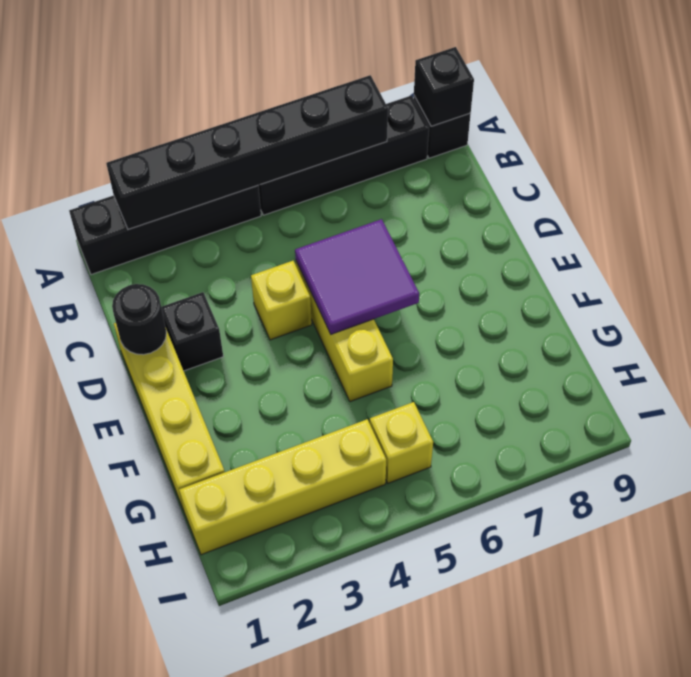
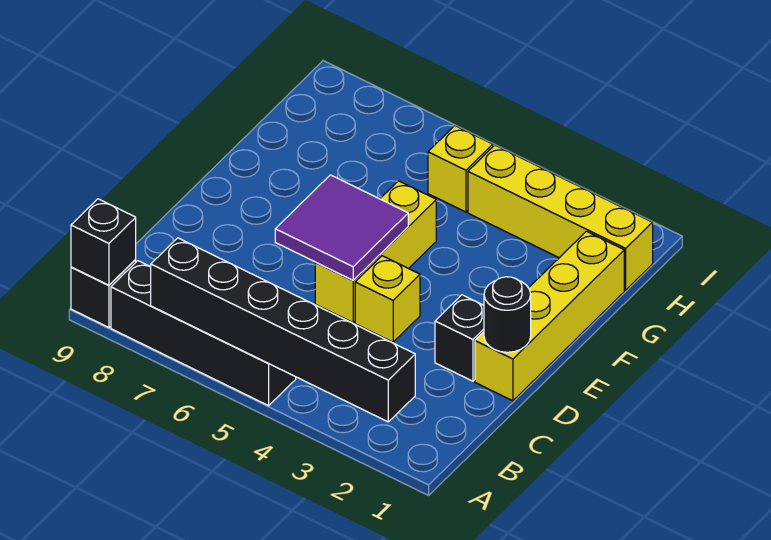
black 1x4 brick [69,186,261,275] -> none

